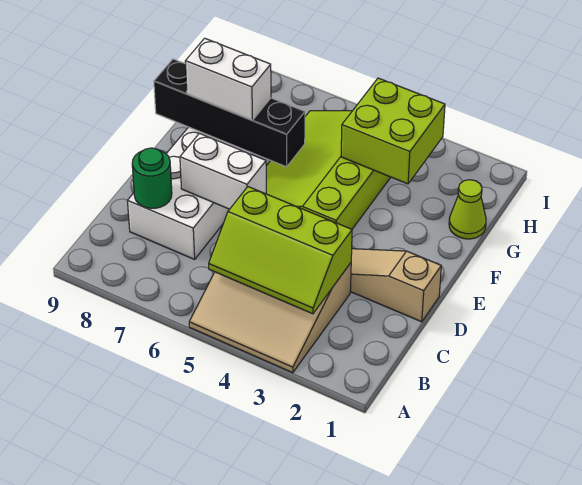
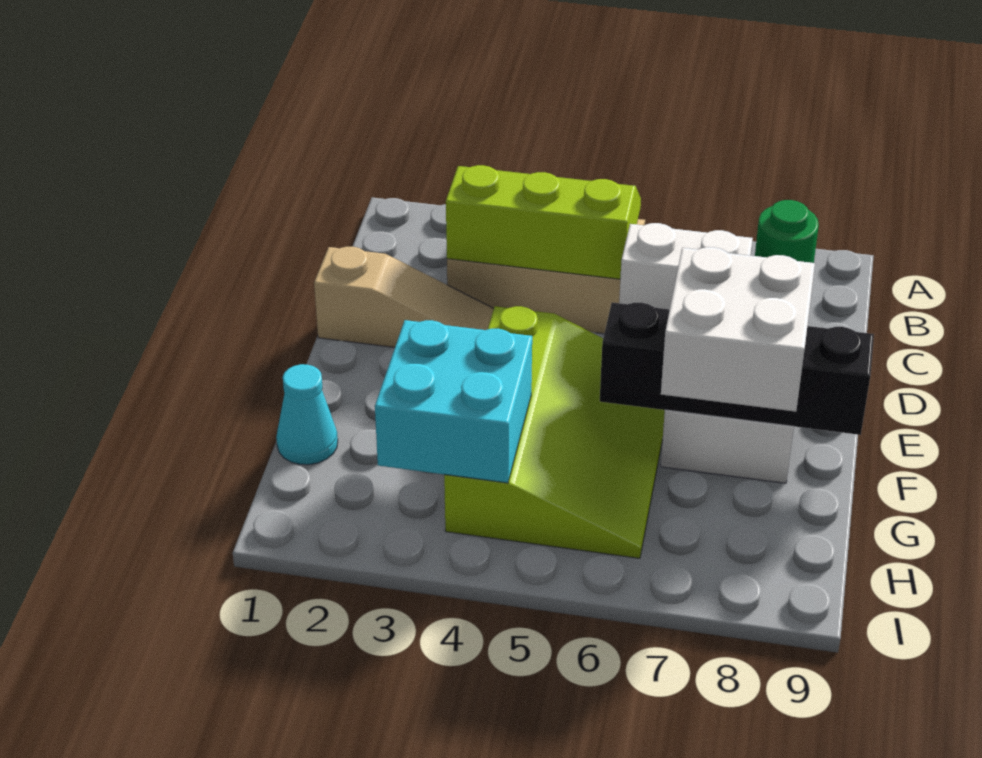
white 1x2 brick [185,38,271,120] -> white 2x2 brick [661,247,815,412]
lime 1x1 cone [449,180,486,239] -> cyan 1x1 cone [276,364,338,465]
lime 2x2 brick [341,78,445,184] -> cyan 2x2 brick [375,320,532,483]

